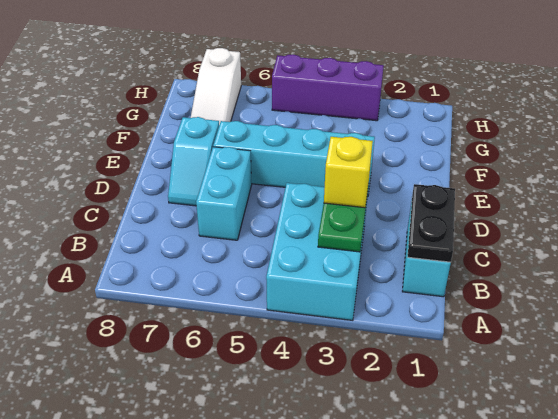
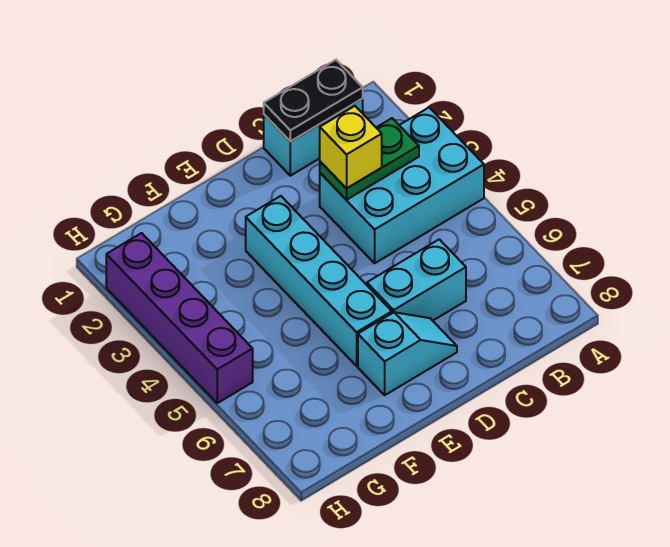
white 1x3 slope [191,48,241,125] -> none
purple 1x3 brick [272,54,384,121] -> purple 1x4 brick [106,233,253,403]

